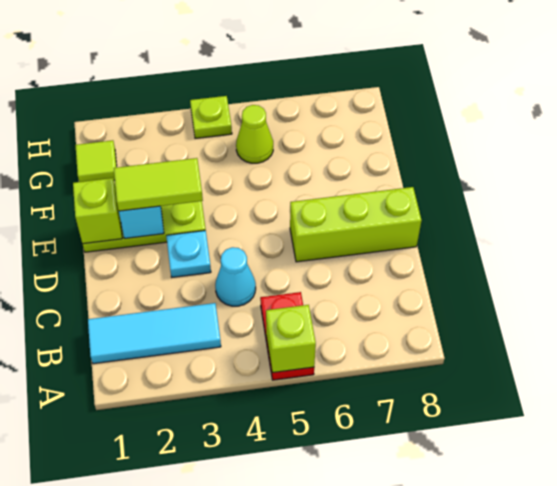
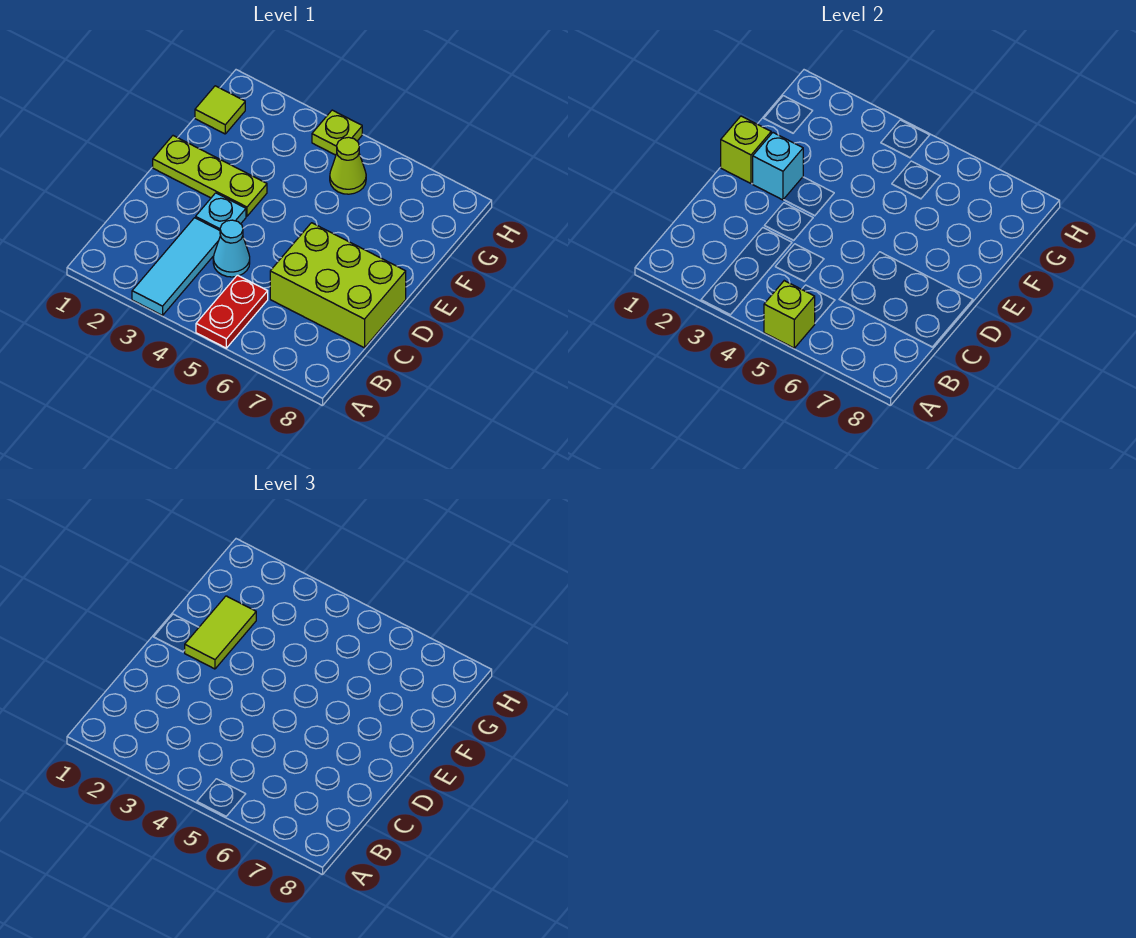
cyan 1x3 tile [88,303,221,364] -> cyan 1x3 tile turned to [132,218,220,315]
lime 1x3 brick [290,187,421,262] -> lime 2x3 brick [270,223,406,348]
lime 1x2 tile [114,158,203,211] -> lime 1x2 tile turned to [185,596,256,669]

